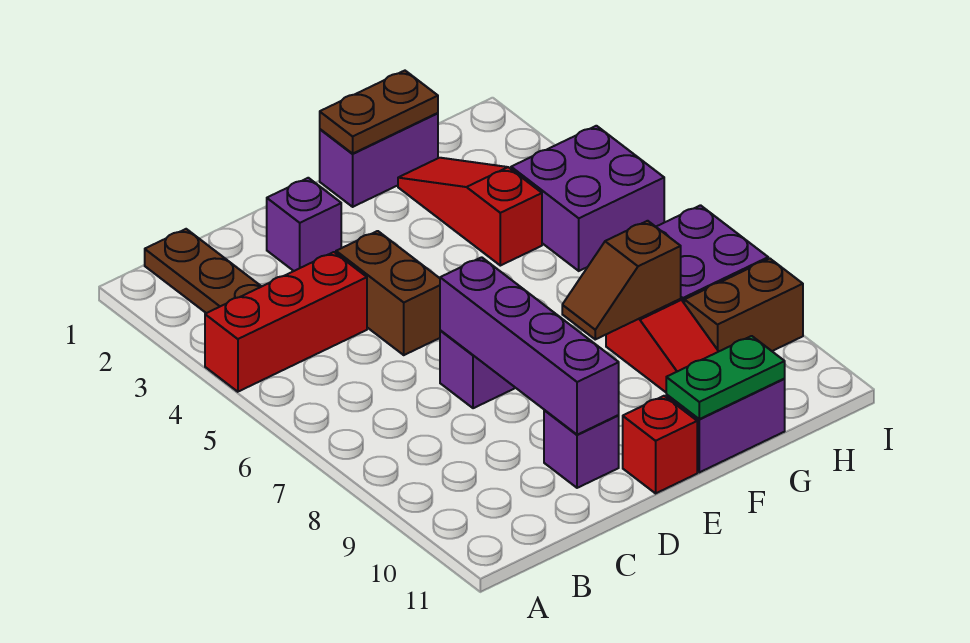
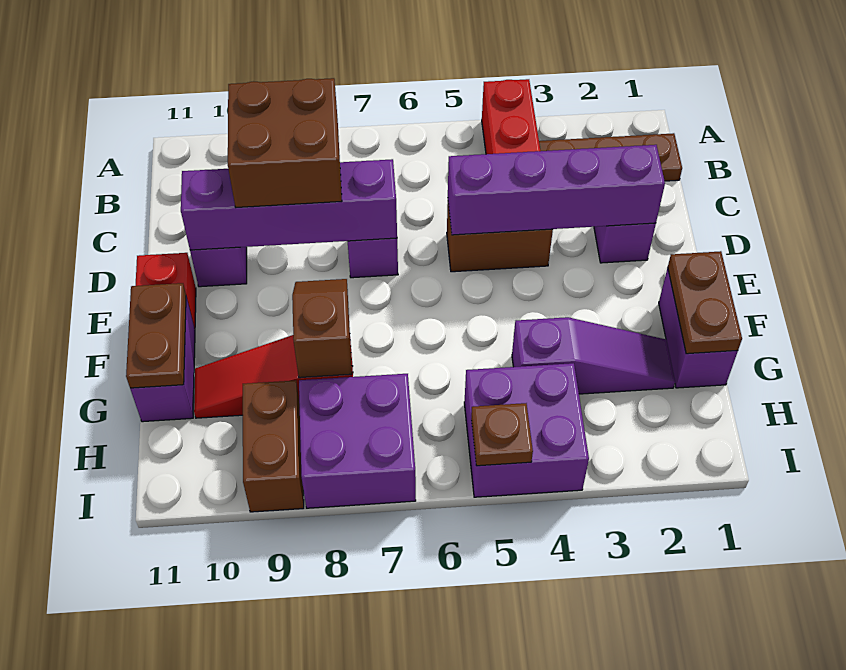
none -> brown 2x2 brick [228,78,342,207]
none -> purple 1x4 brick [448,145,665,235]
green 1x2 plate [666,336,785,419] -> brown 1x2 plate [126,283,186,388]
red 1x3 slope [398,158,542,266] -> purple 1x3 slope [512,317,675,394]
none -> brown 1x1 plate [471,403,533,466]

